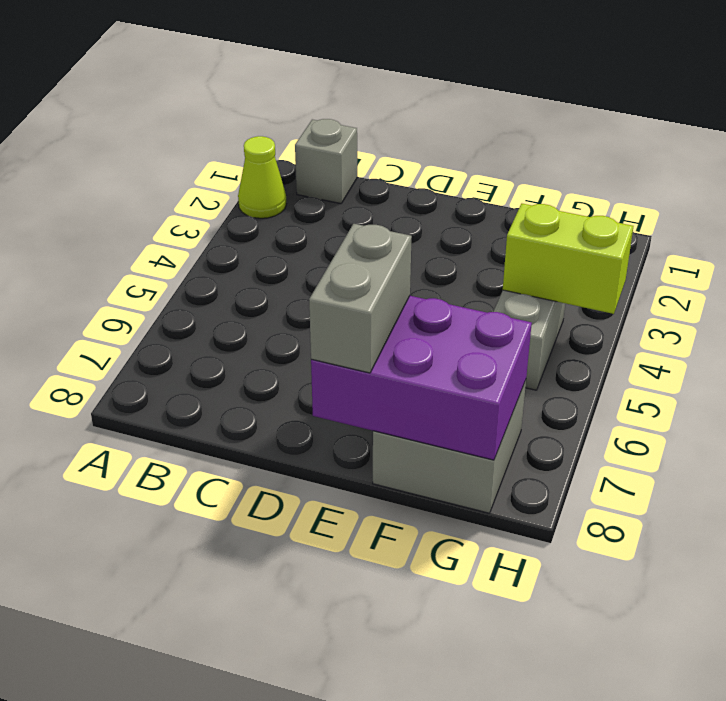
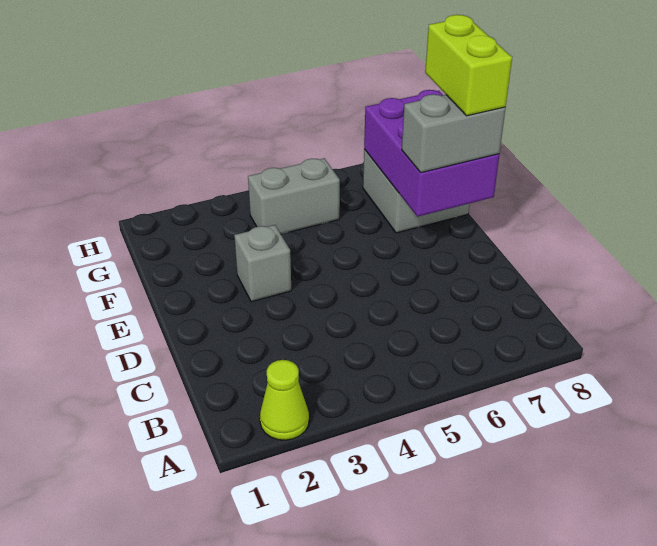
grey 1x1 brick [295,119,357,204] -> grey 1x1 brick moved to [234,225,291,302]
lime 1x2 brick [503,204,633,314] -> lime 1x2 brick moved to [425,15,512,116]

